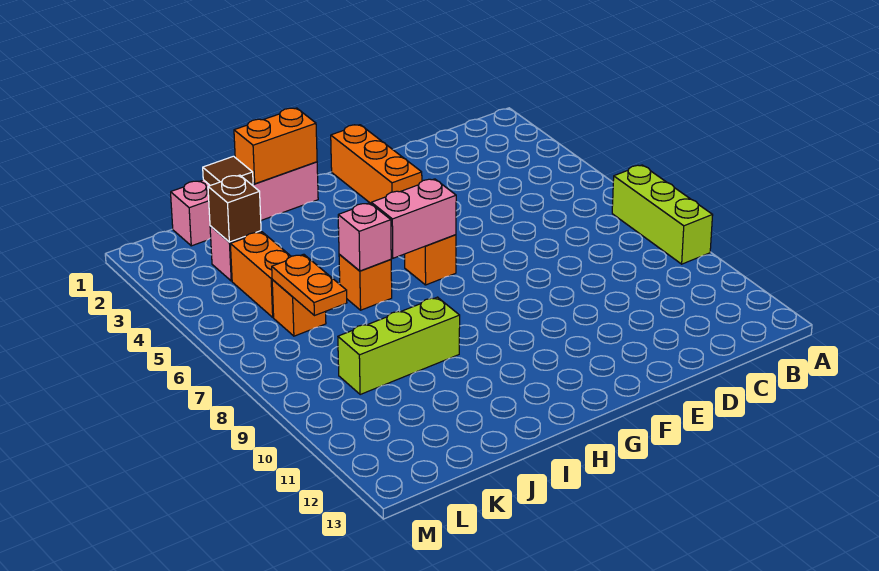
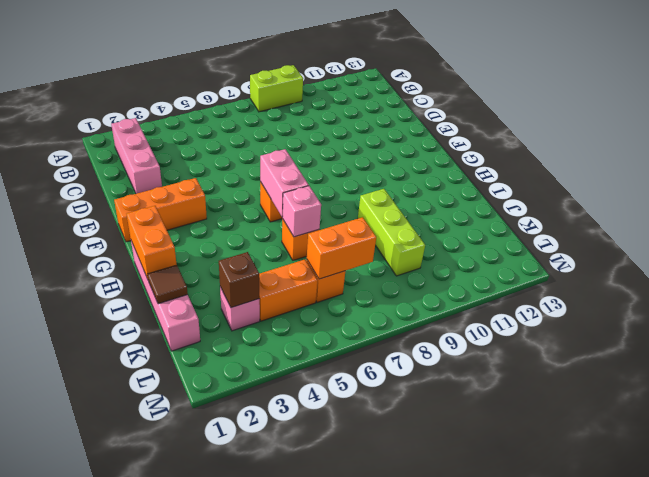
lime 1x3 brick [612,165,713,264] -> lime 1x2 brick [250,65,303,112]
none -> pink 1x3 brick [111,118,162,194]
orange 1x2 plate [272,254,347,316] -> orange 1x2 brick [307,217,376,279]

